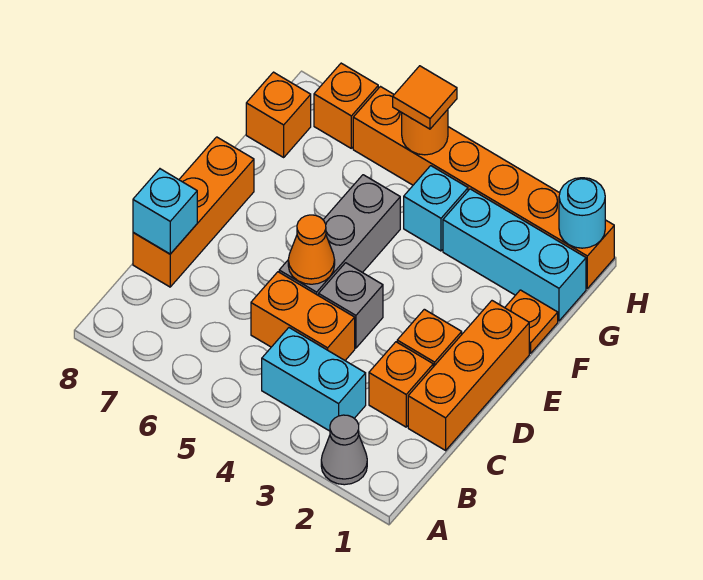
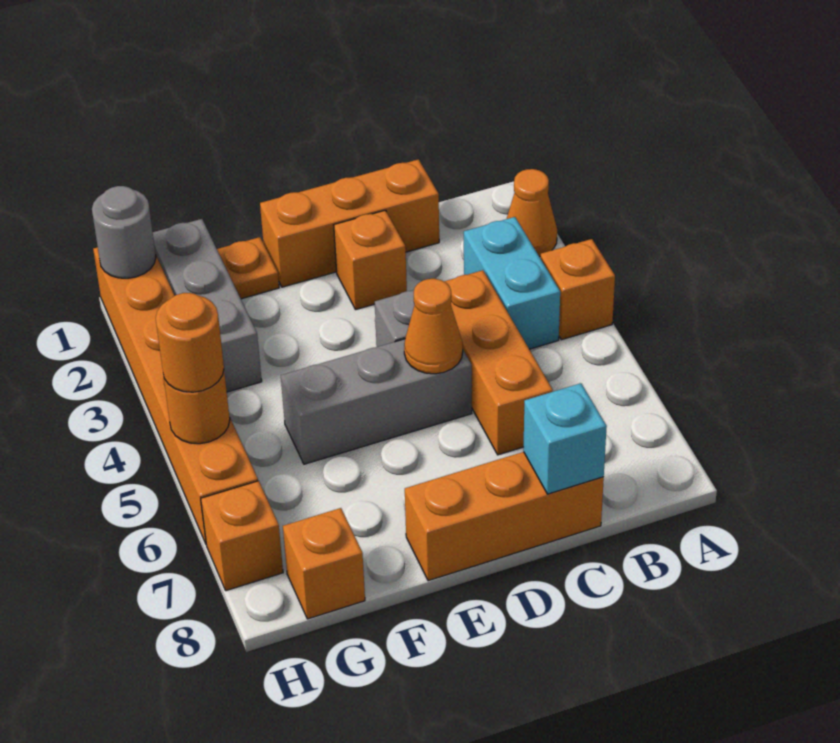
grey 1x1 cone [321,415,367,485] -> orange 1x1 cone [507,169,557,257]
orange 1x1 brick [369,342,433,427] -> orange 1x1 brick moved to [540,239,615,340]
orange 1x2 brick [251,272,355,360] -> orange 1x3 brick [444,270,553,455]
cyan 1x3 brick [443,189,586,321] -> grey 1x3 brick [153,219,262,392]
cyan 1x1 brick [404,166,468,251] -> none
cyan 1x1 round brick [559,178,605,248] -> grey 1x1 round brick [92,186,156,278]
orange 1x1 tile [393,66,457,129] -> orange 1x1 round brick [156,293,224,392]

